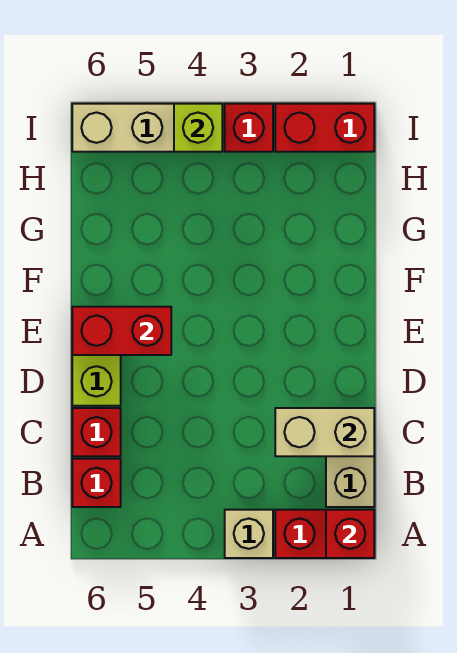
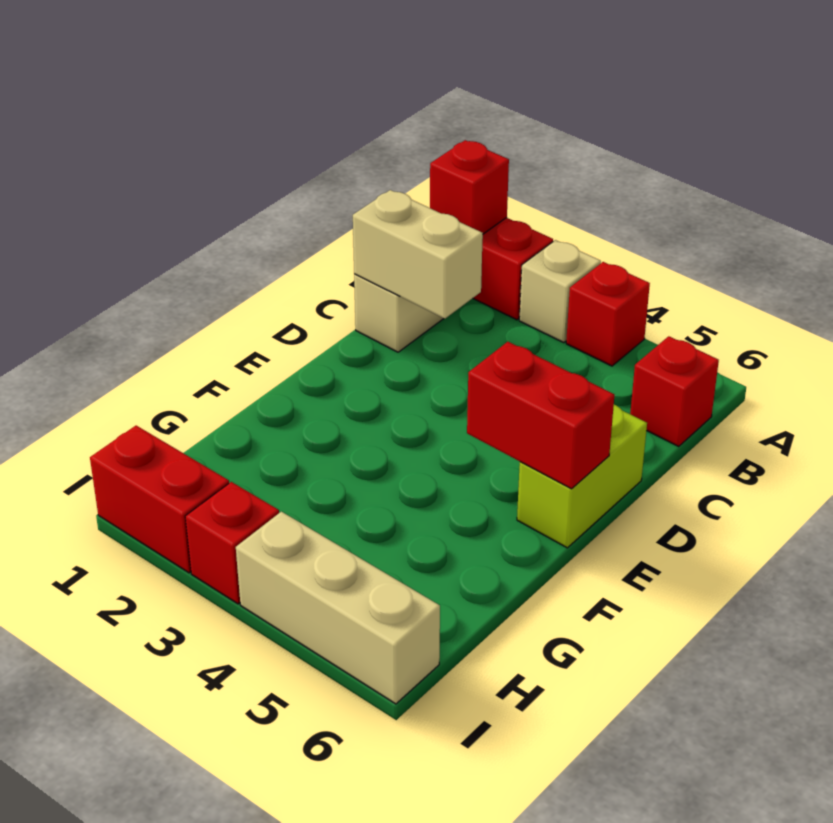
red 1x1 brick [72,408,121,456] -> red 1x1 brick moved to [566,262,650,366]
lime 1x1 brick [174,104,222,152] -> none

